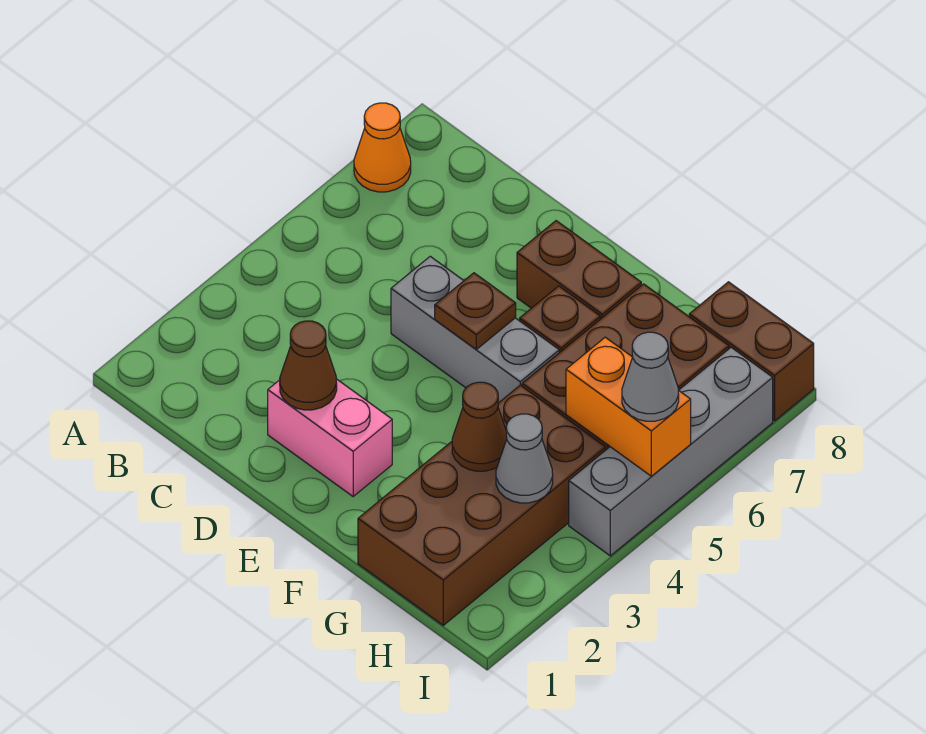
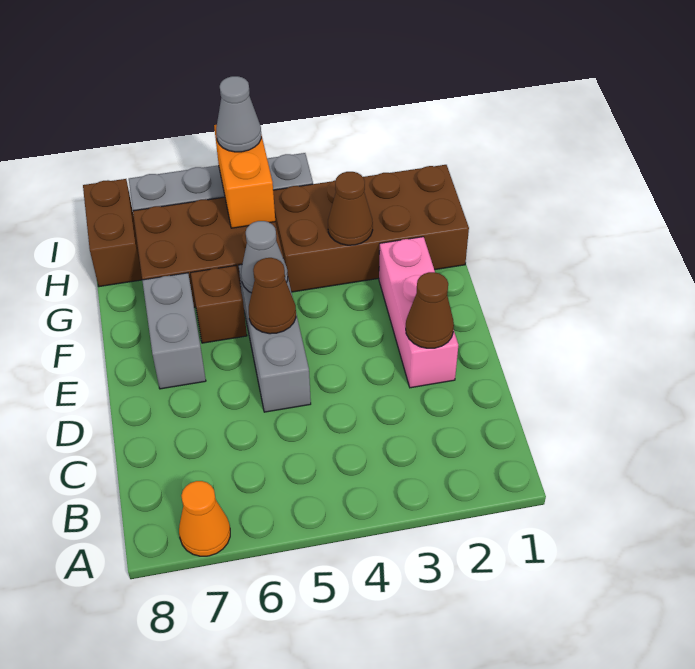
pink 1x2 brick [268,379,392,496] -> pink 1x3 brick [379,237,458,388]
brown 1x1 plate [435,273,516,349] -> brown 1x1 cone [249,258,296,334]
brown 1x2 brick [517,221,641,319] -> grey 1x2 brick [142,273,206,389]
grey 1x1 cone [496,414,553,503] -> grey 1x1 cone moved to [241,221,288,293]

